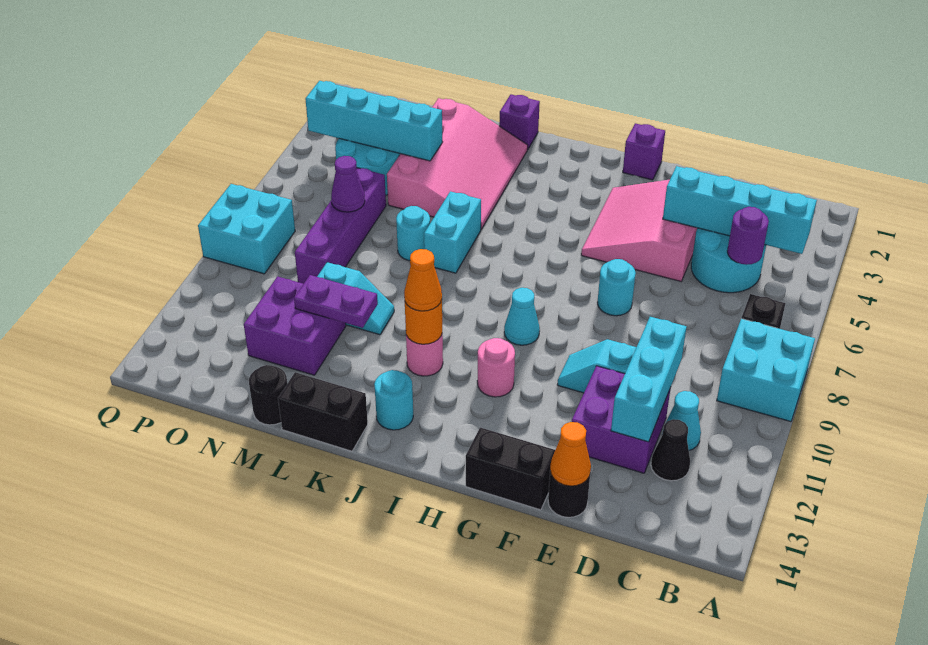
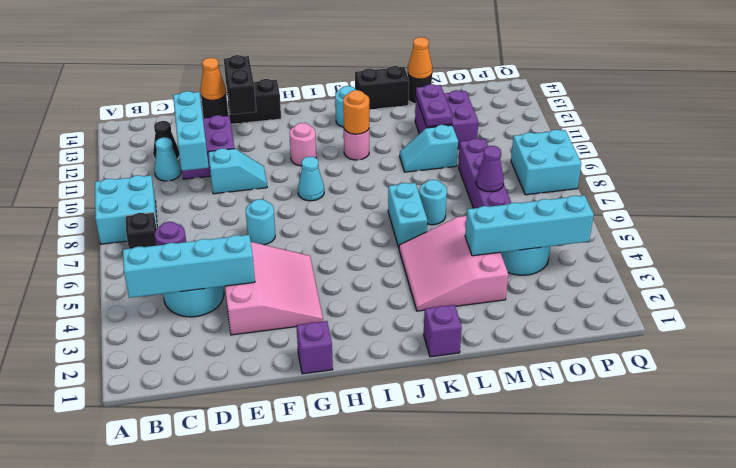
none -> black 1x2 brick [224,55,256,114]
orange 1x1 cone [404,249,442,311] -> orange 1x1 cone moved to [408,37,432,79]
pink 3x4 slope [387,98,528,229] -> pink 3x3 slope [399,216,508,311]
purple 1x2 plate [294,275,378,328] -> purple 1x2 plate turned to [416,84,452,127]

